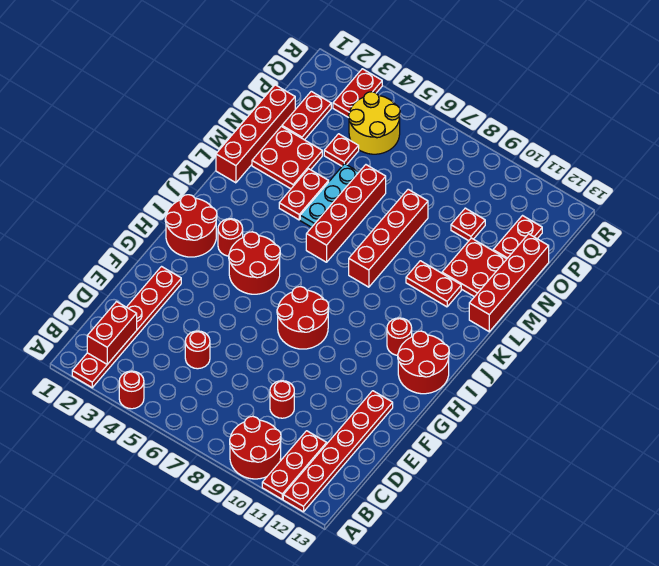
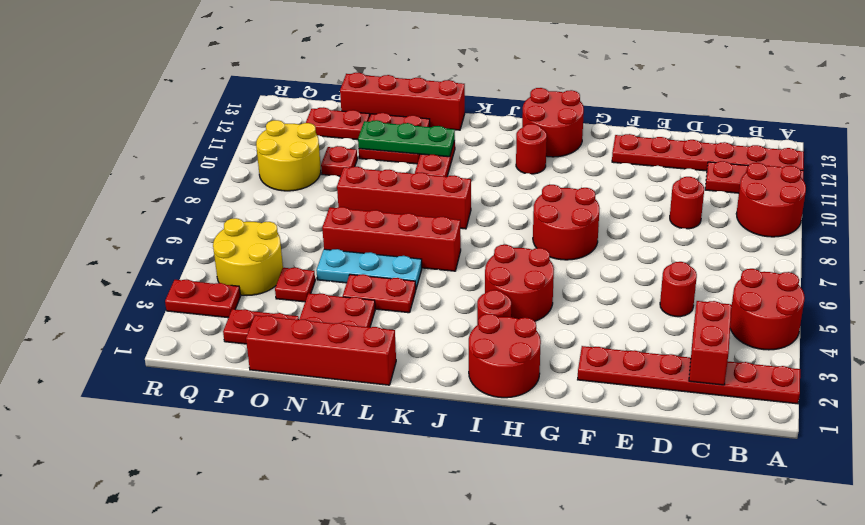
red 1x1 round brick [119,371,144,409] -> red 2x2 round brick [730,269,805,350]
red 1x2 brick [87,302,137,364] -> red 1x2 brick turned to [689,301,732,385]
none -> green 1x3 plate [358,120,455,157]
none -> yellow 2x2 round brick [256,120,321,191]

